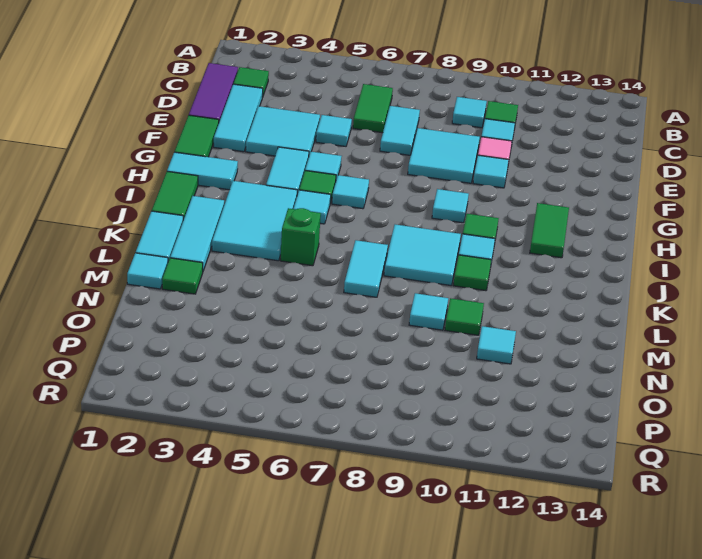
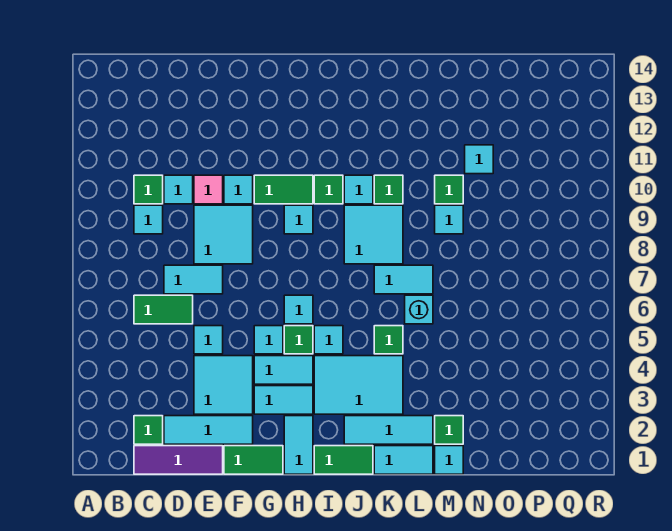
none -> cyan 1x2 tile [254,386,313,414]
green 1x2 tile [530,203,569,258] -> green 1x2 tile moved to [254,175,313,204]
green 1x1 brick [280,208,321,266] -> green 1x1 tile [374,326,403,354]
none -> cyan 1x1 brick [405,295,433,324]

